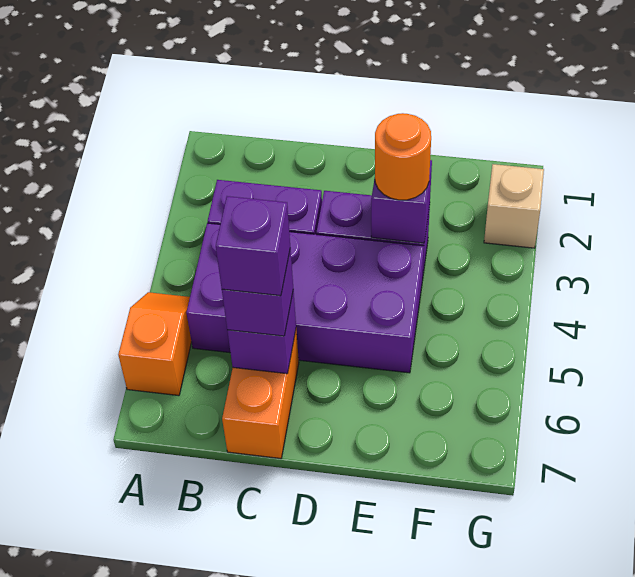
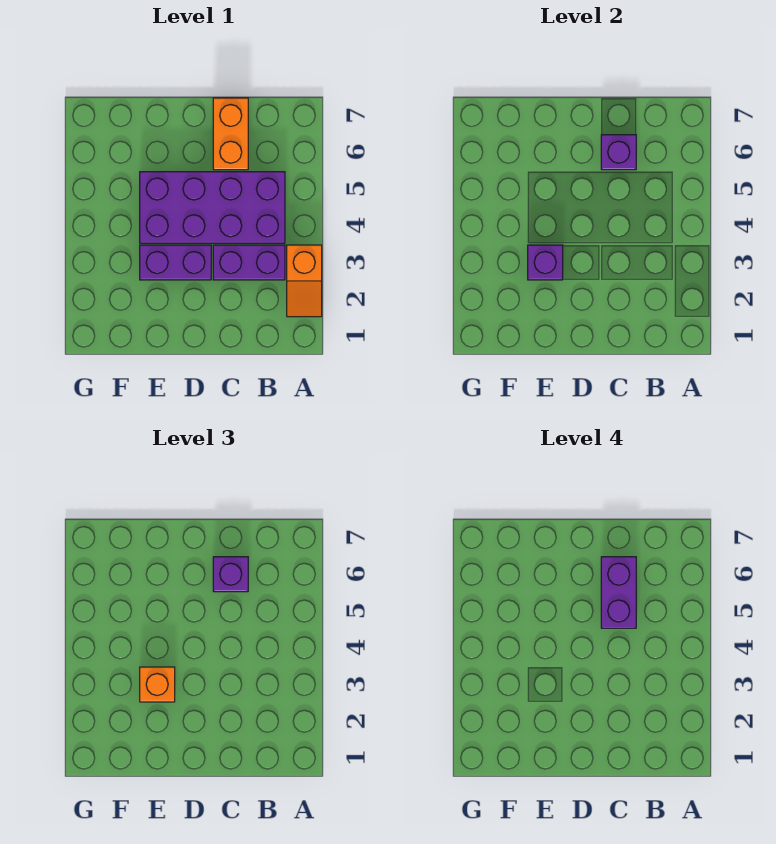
orange 1x2 slope [118,292,191,396] -> orange 1x2 slope moved to [287,245,322,317]
purple 1x1 brick [216,196,290,296] -> purple 1x2 brick [601,557,636,628]
orange 1x1 round brick [375,113,431,200] -> orange 1x1 brick [140,667,175,702]
tan 1x1 brick [484,164,544,248] -> none

